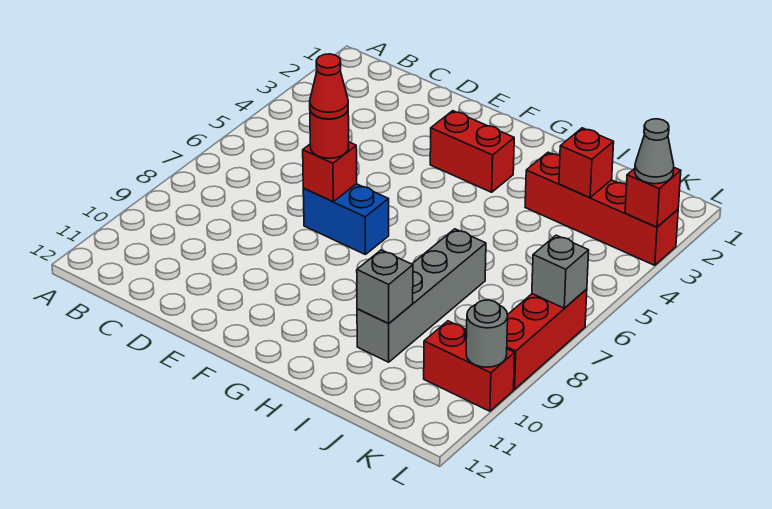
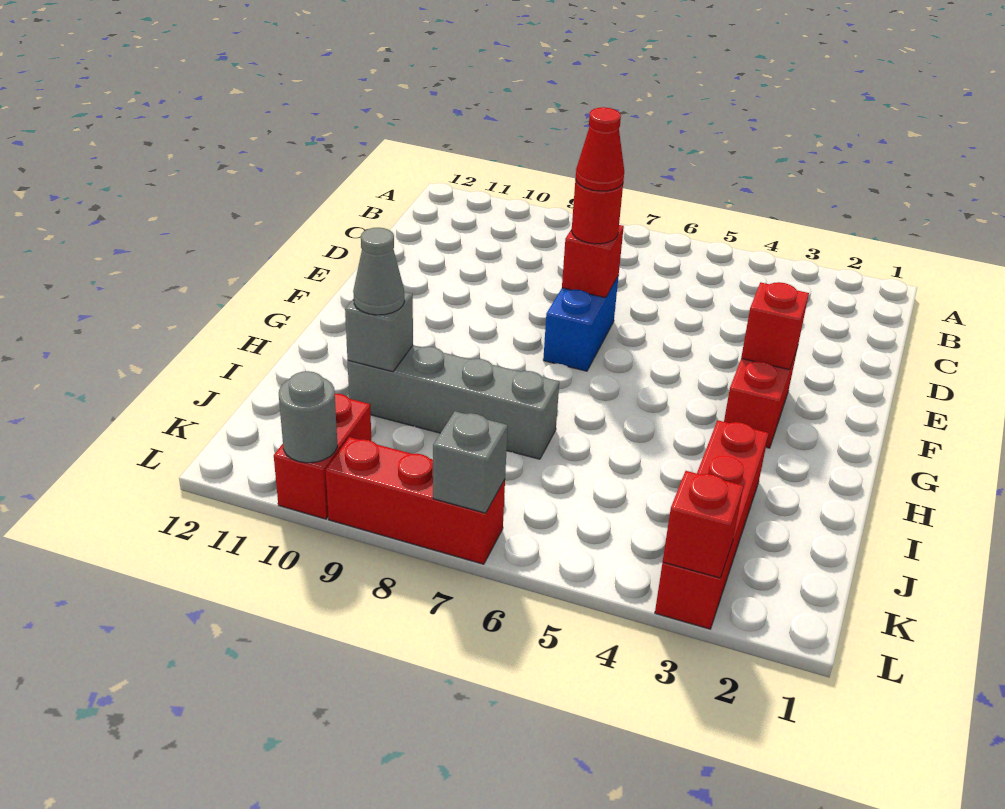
red 1x1 brick [559,128,614,197] -> red 1x1 brick moved to [741,282,809,370]
grey 1x1 cone [635,119,674,184] -> grey 1x1 cone moved to [353,228,405,315]

